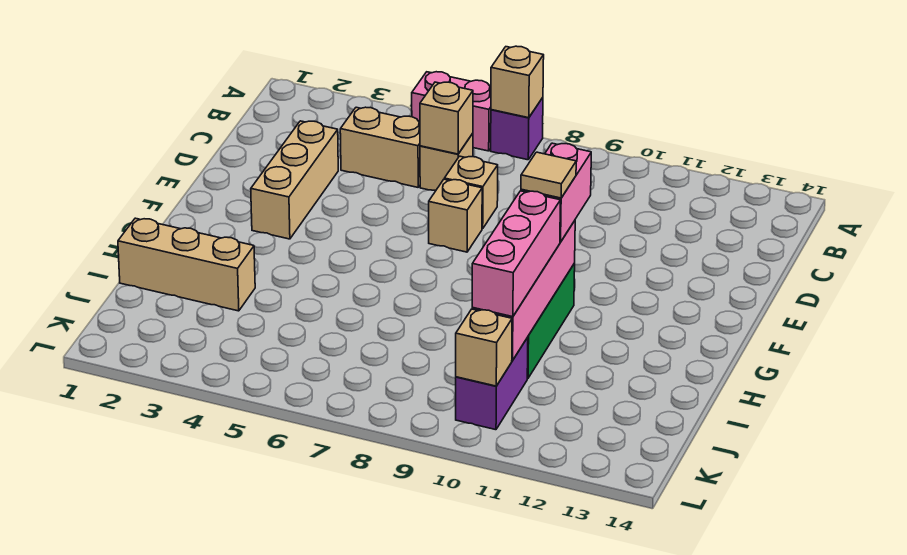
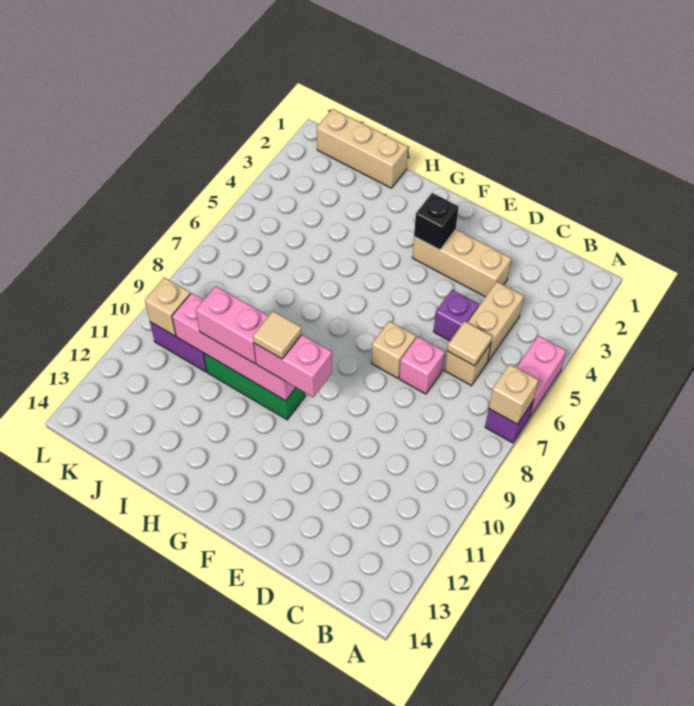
tan 1x1 brick [420,82,473,154] -> tan 1x1 tile [447,321,492,366]
none -> purple 1x1 brick [433,290,479,341]
tan 1x1 brick [444,156,498,229] -> pink 1x1 brick [399,337,445,394]
none -> black 1x1 brick [414,193,459,250]
pink 1x3 brick [472,191,560,317] -> pink 1x2 brick [196,286,268,364]
tan 1x3 brick [118,218,255,311] -> tan 1x3 brick turned to [317,109,408,188]

